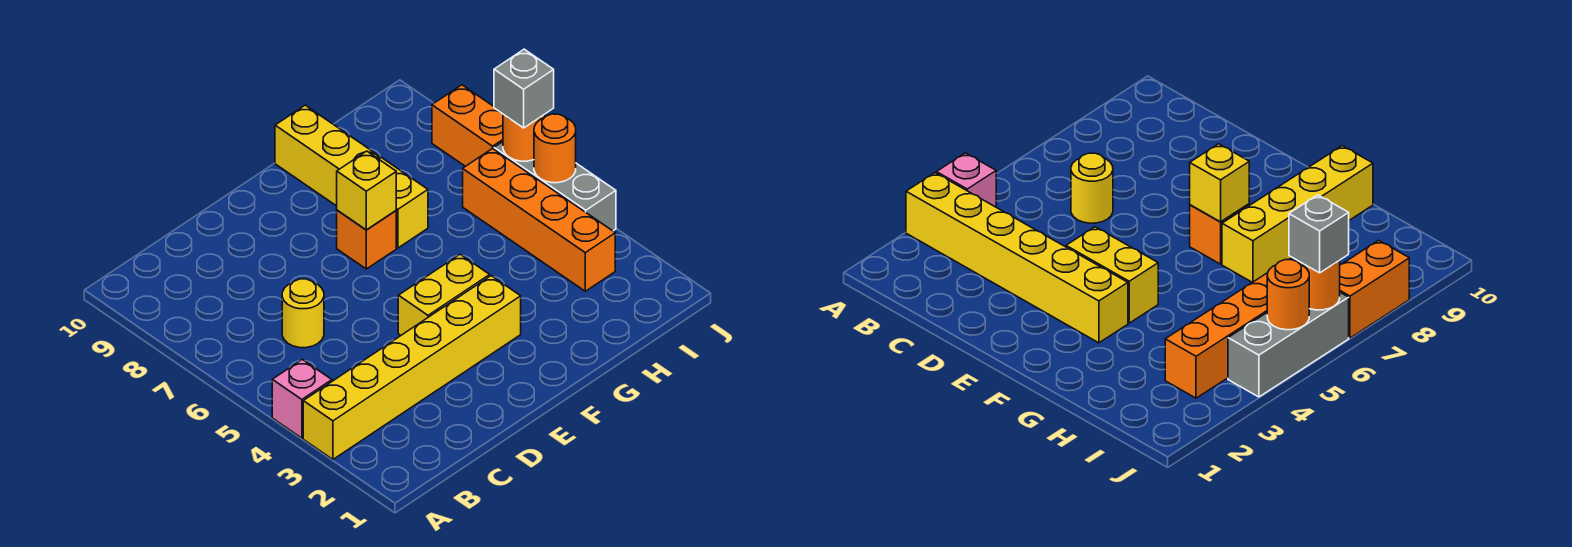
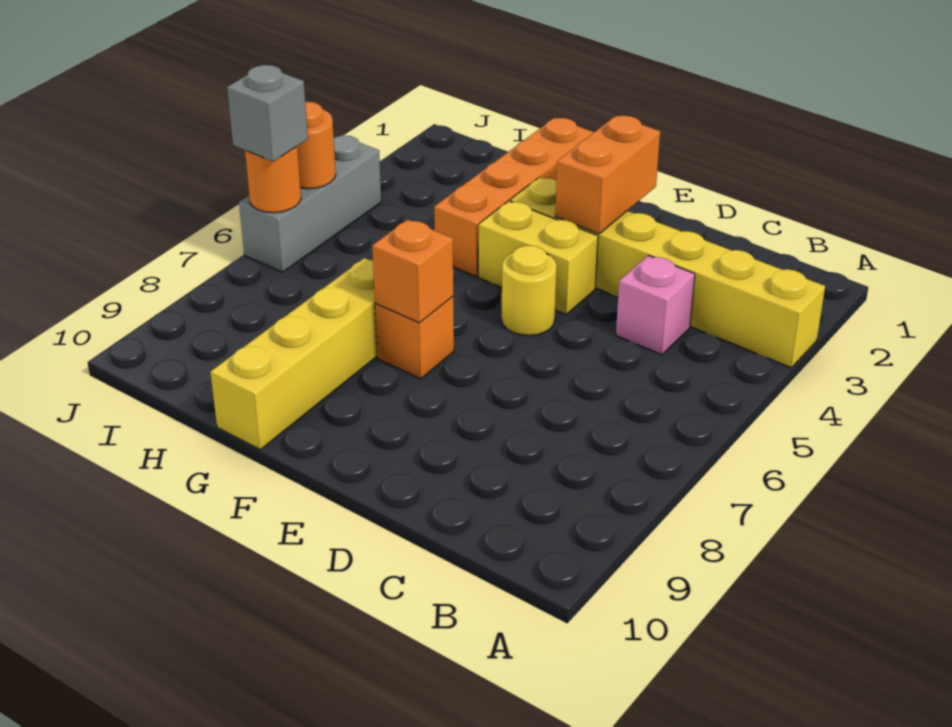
pink 1x1 brick [272,359,332,438] -> pink 1x1 brick moved to [616,256,695,355]
yellow 1x1 round brick [282,279,324,348] -> yellow 1x1 round brick moved to [502,246,557,336]
yellow 1x1 brick [337,151,396,230] -> orange 1x1 brick [372,220,453,323]
orange 1x4 brick [463,148,615,291] -> orange 1x4 brick moved to [434,118,594,276]
orange 1x2 brick [432,85,503,166] -> orange 1x2 brick moved to [555,116,660,234]

